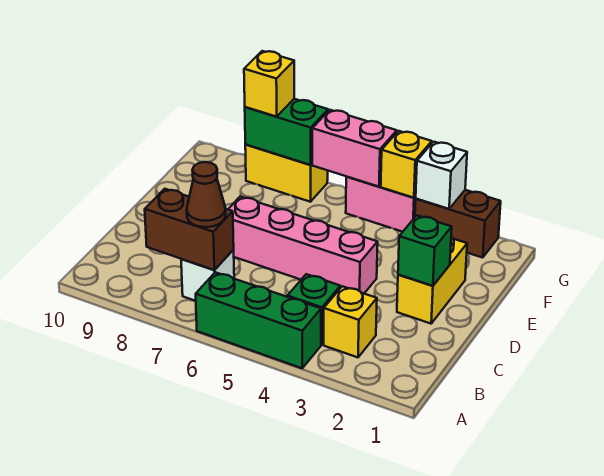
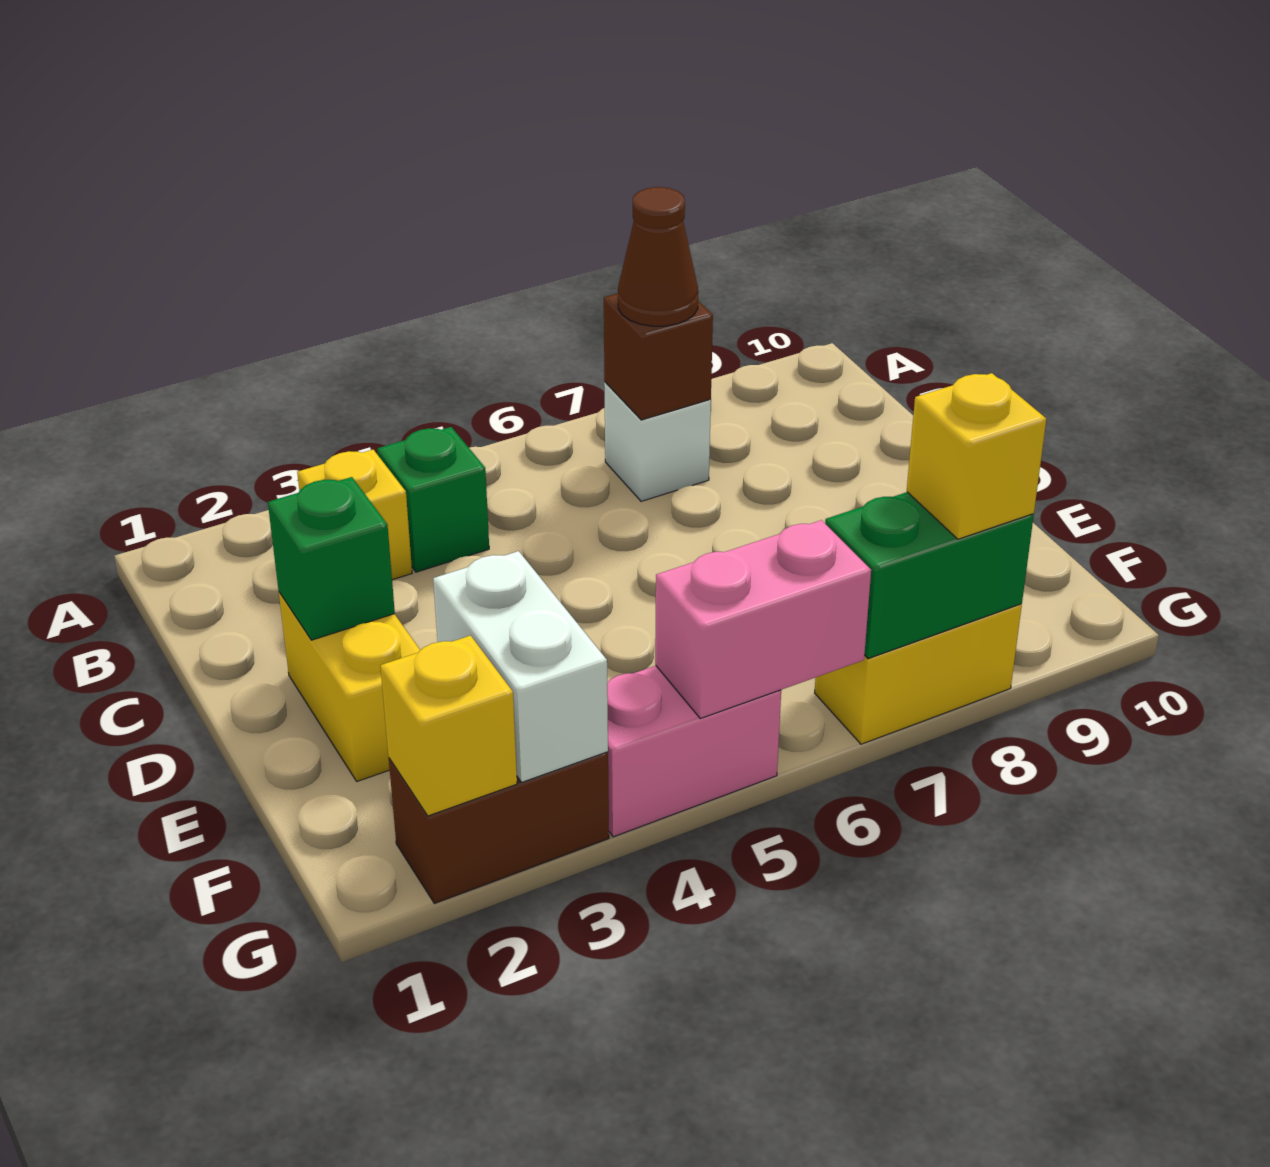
green 1x3 brick [196,272,321,368] -> none
brown 1x2 brick [145,189,234,270] -> brown 1x1 brick [604,293,713,420]
pink 1x4 brick [228,196,378,293] -> none
white 1x1 brick [416,142,467,209] -> white 1x2 brick [433,551,608,782]
yellow 1x1 brick [381,131,432,198] -> yellow 1x1 brick moved to [380,636,517,816]

